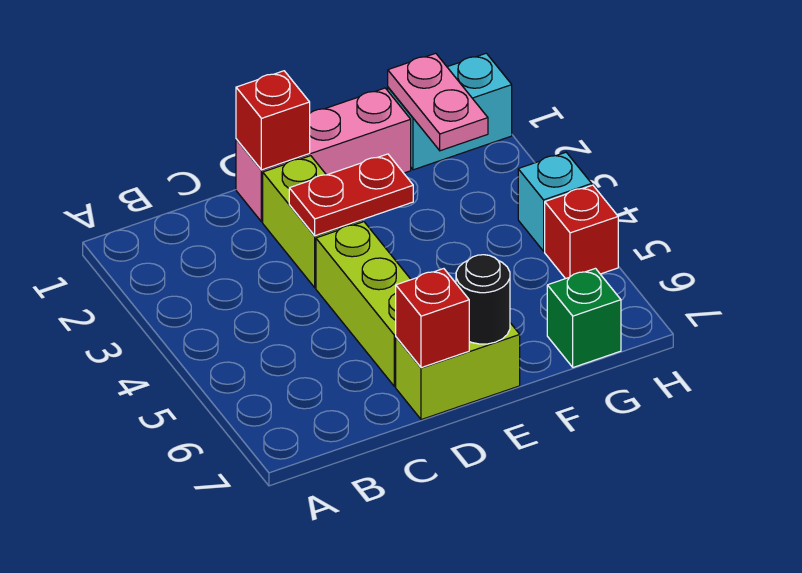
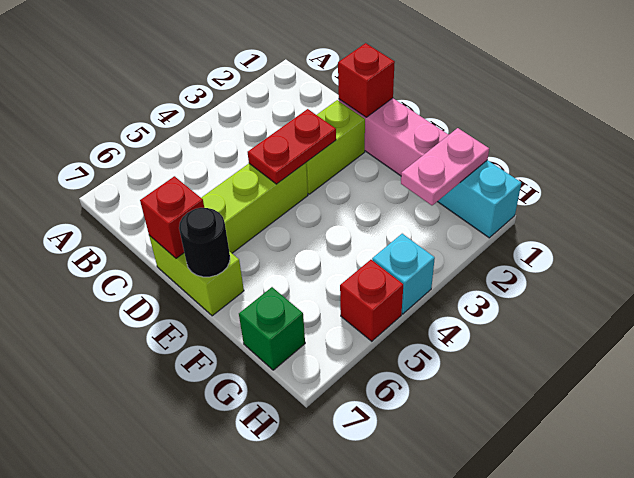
red 1x2 plate [289,154,413,236] -> red 1x2 plate turned to [248,109,336,184]

